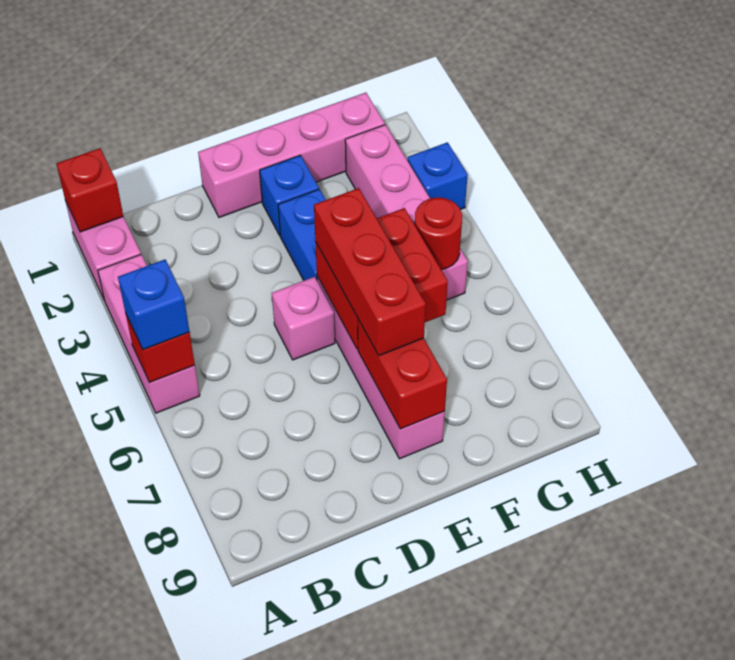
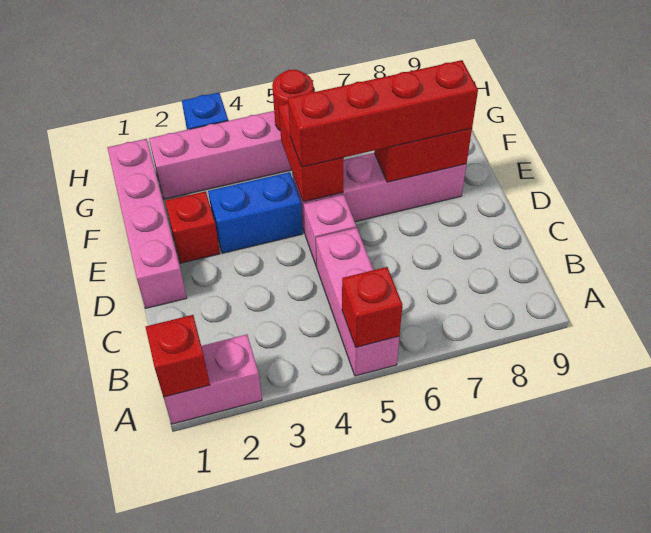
pink 1x3 brick [98,255,200,413] -> pink 1x3 brick turned to [316,228,400,376]
blue 1x1 brick [118,260,189,350] -> none
blue 1x1 brick [260,155,319,235] -> red 1x1 brick [165,191,220,263]
red 2x2 brick [315,208,448,349] -> red 1x2 brick [279,103,344,202]
red 1x3 brick [314,188,426,356] -> red 1x4 brick [288,60,478,167]

